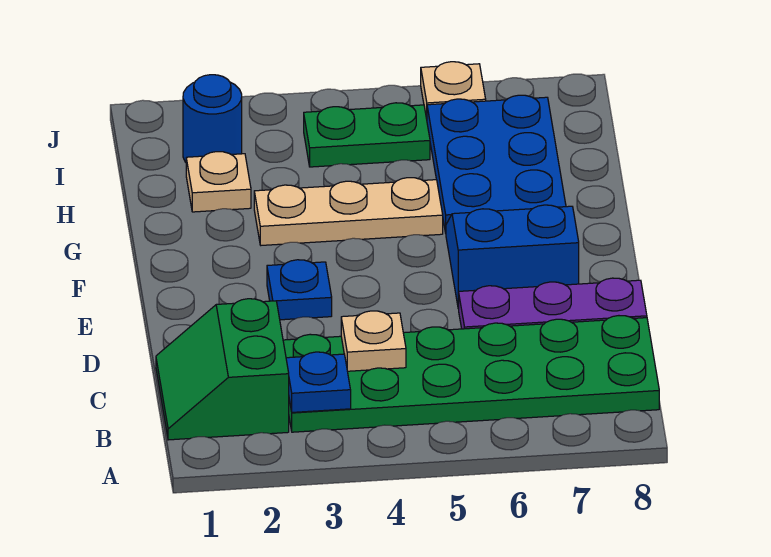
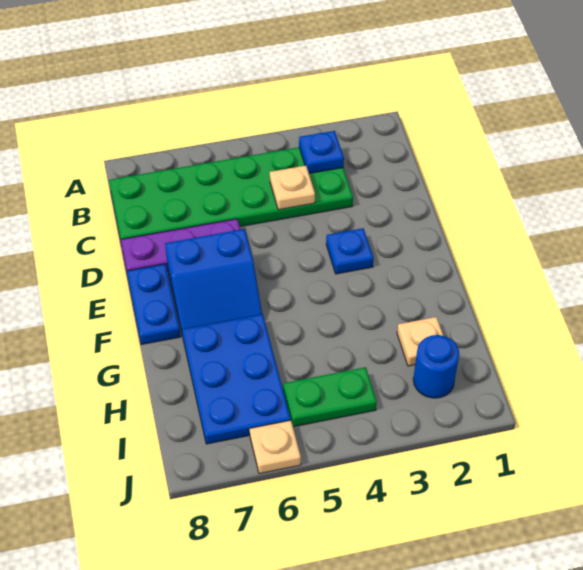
green 2x2 slope [156,299,289,440] -> none
none -> blue 1x2 plate [127,264,181,345]
tan 1x3 plate [254,178,443,245] -> none

